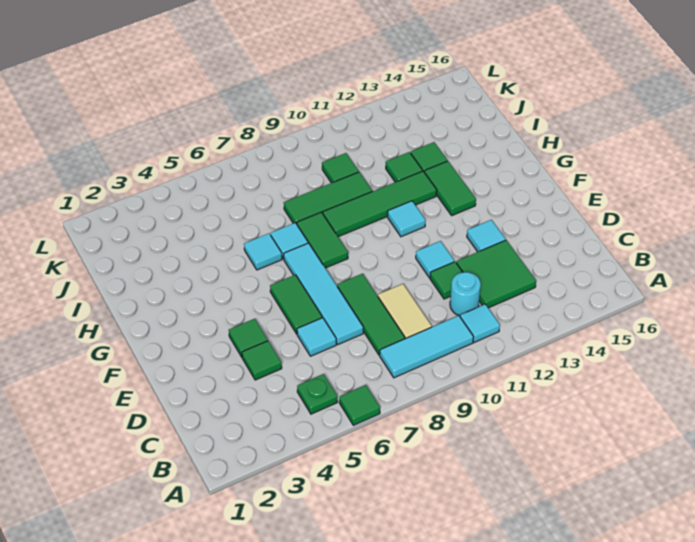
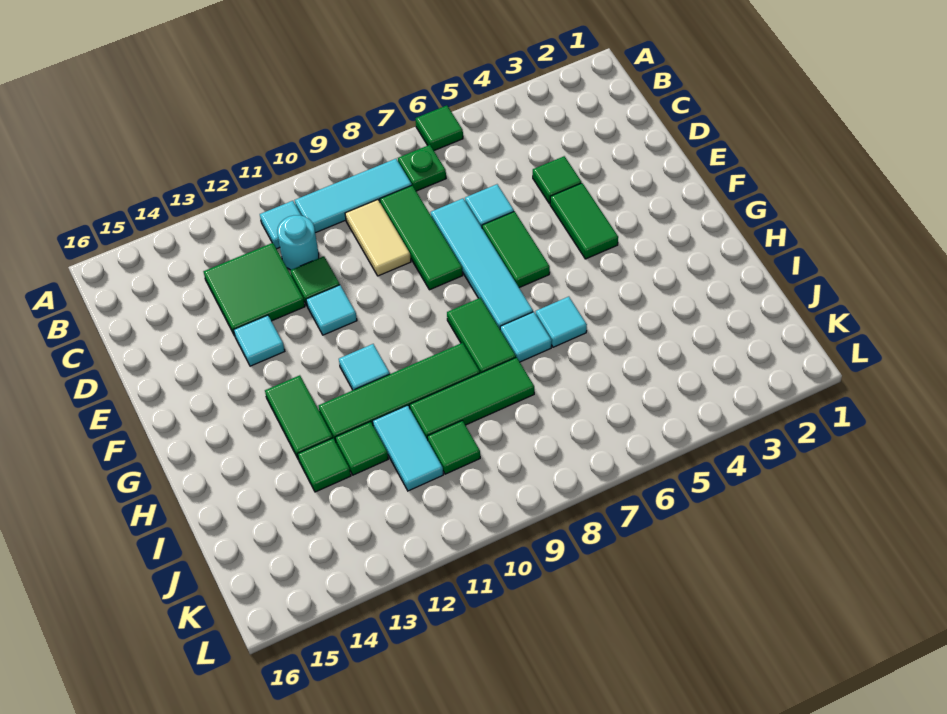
green 1x1 plate [297,374,337,414] -> green 1x1 plate moved to [398,145,446,191]
green 1x1 tile [229,319,268,357] -> green 1x2 tile [550,183,618,259]
none -> cyan 1x2 tile [373,405,443,491]

